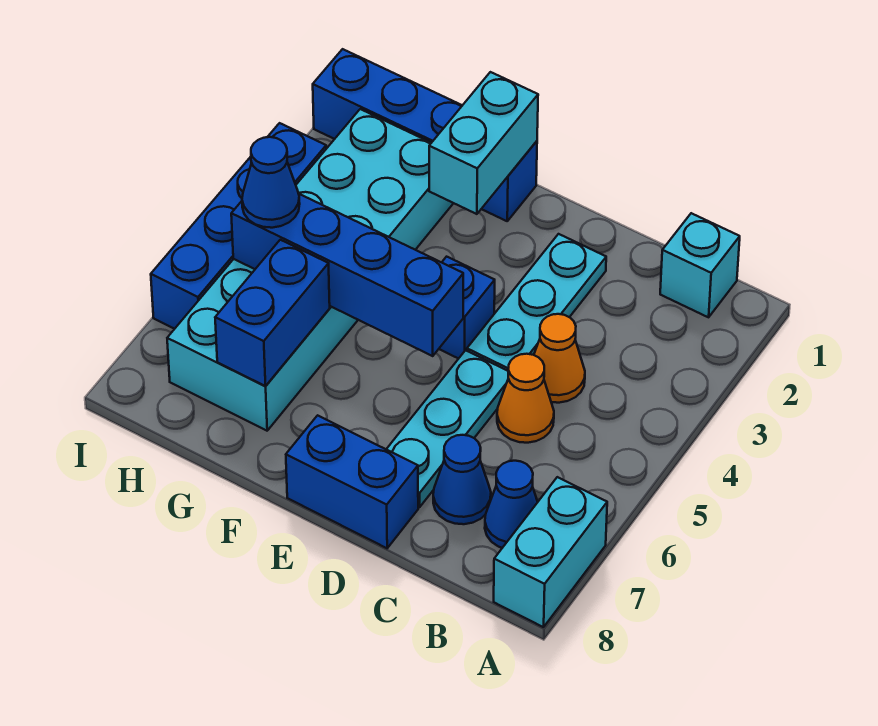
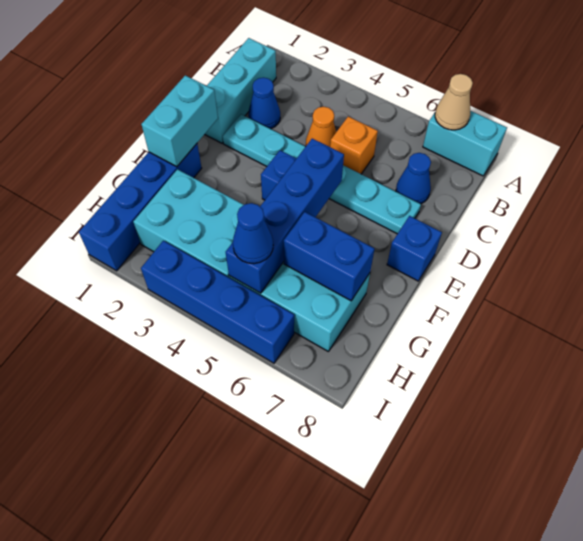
none -> tan 1x1 cone [435,74,473,130]
cyan 1x1 brick [660,213,740,317] -> cyan 1x3 brick [205,38,276,143]
blue 1x1 cone [485,461,538,548] -> blue 1x1 cone moved to [248,78,280,129]
orange 1x1 cone [497,354,554,443] -> orange 1x1 brick [330,117,378,174]
blue 1x2 brick [286,415,418,548] -> blue 1x1 brick [387,216,442,281]
cyan 1x2 brick [429,72,538,214] -> cyan 1x2 brick turned to [141,75,218,167]

